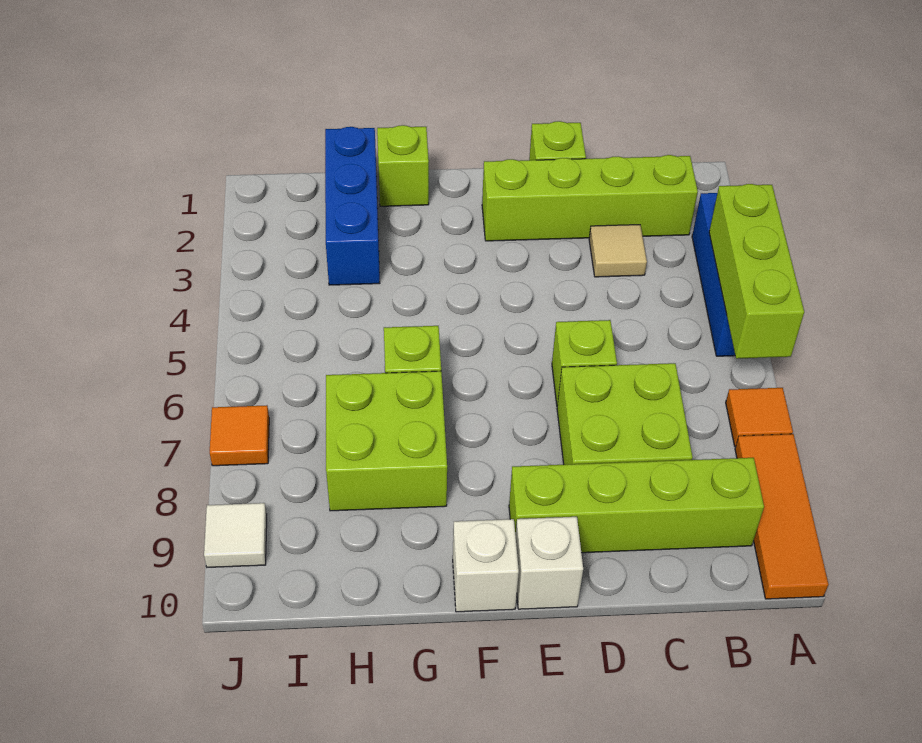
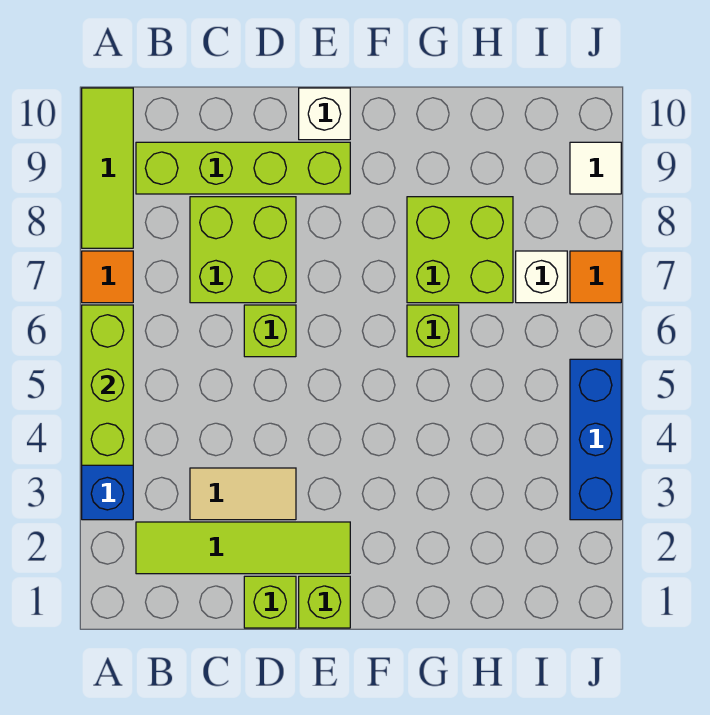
orange 1x3 tile [735,434,829,599] -> lime 1x3 tile [82,88,133,248]
lime 1x4 brick [482,155,698,241] -> lime 1x4 tile [136,522,350,574]
tan 1x1 tile [589,225,647,277] -> tan 1x2 tile [190,468,296,520]
white 1x1 brick [453,519,519,612] -> white 1x1 brick moved to [516,251,567,303]
lime 1x1 brick [377,125,429,206] -> lime 1x1 brick moved to [299,576,350,628]
blue 1x3 brick [325,127,380,285] -> blue 1x3 brick moved to [570,359,621,520]

